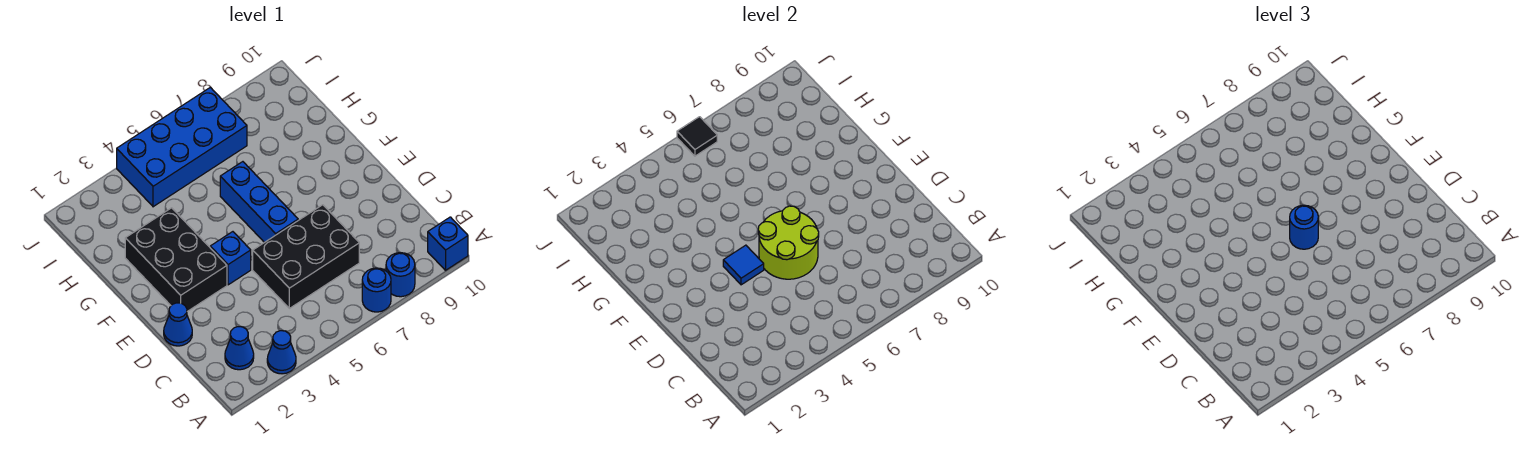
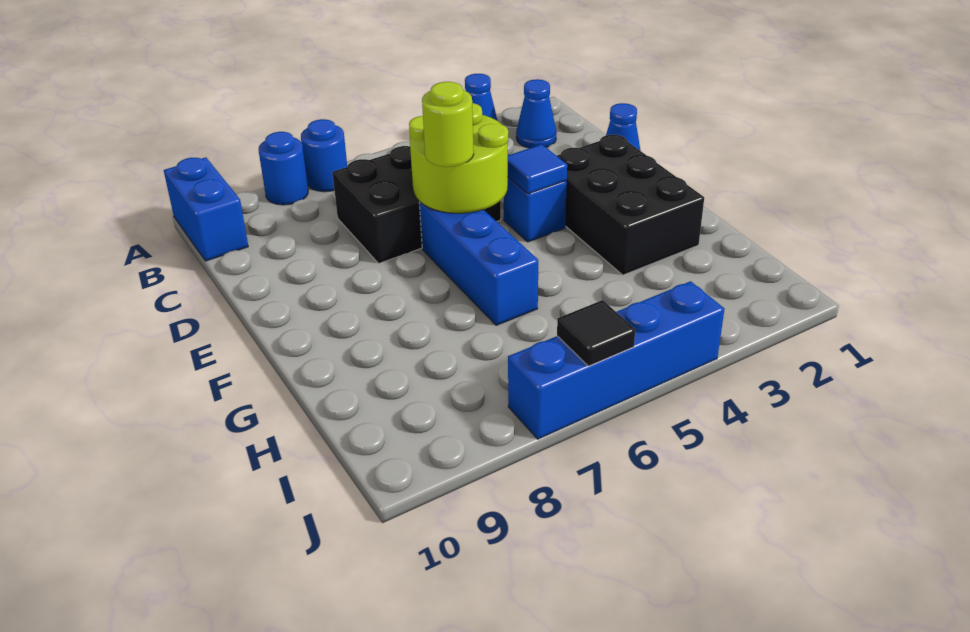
blue 1x1 brick [428,217,468,270] -> blue 1x2 brick [164,157,248,261]
blue 1x1 round brick [1290,205,1318,249] -> lime 1x1 round brick [422,82,474,167]
blue 2x4 brick [117,87,247,207] -> blue 1x4 brick [508,281,724,439]

